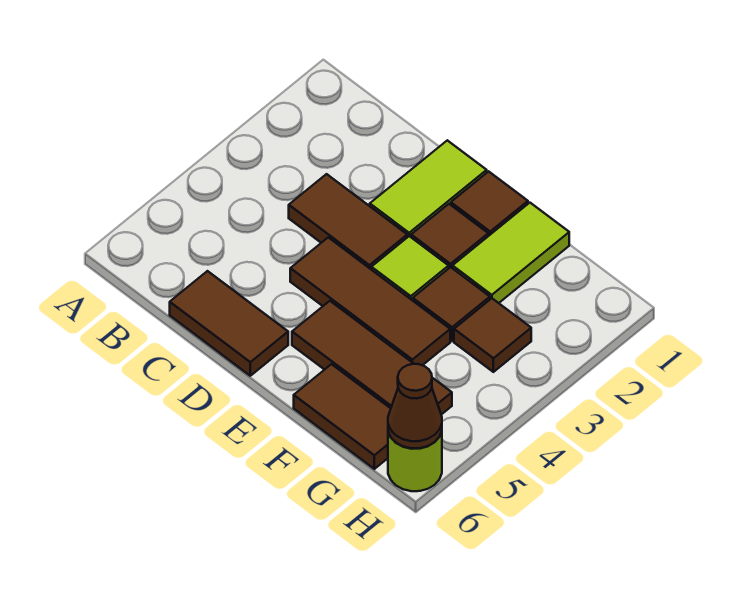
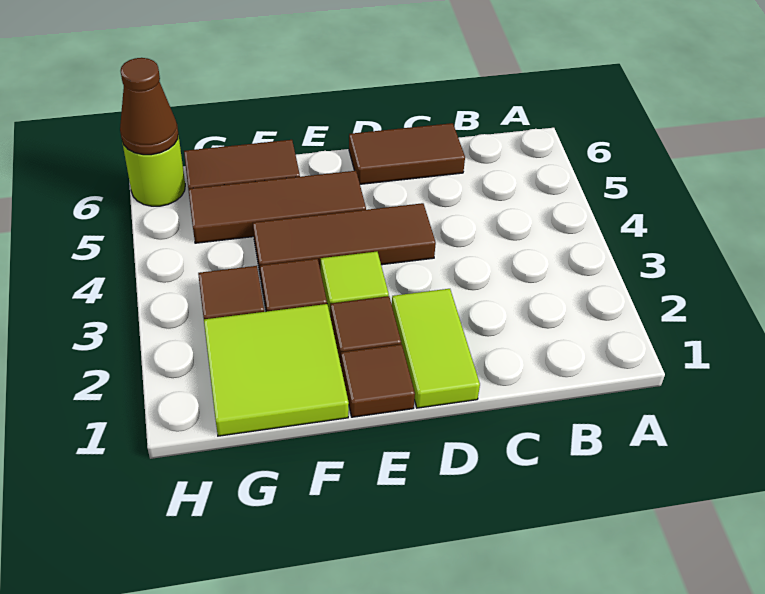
brown 1x2 tile [289,174,407,269] -> none
lime 1x2 tile [452,203,569,303] -> lime 2x2 tile [204,304,349,436]

